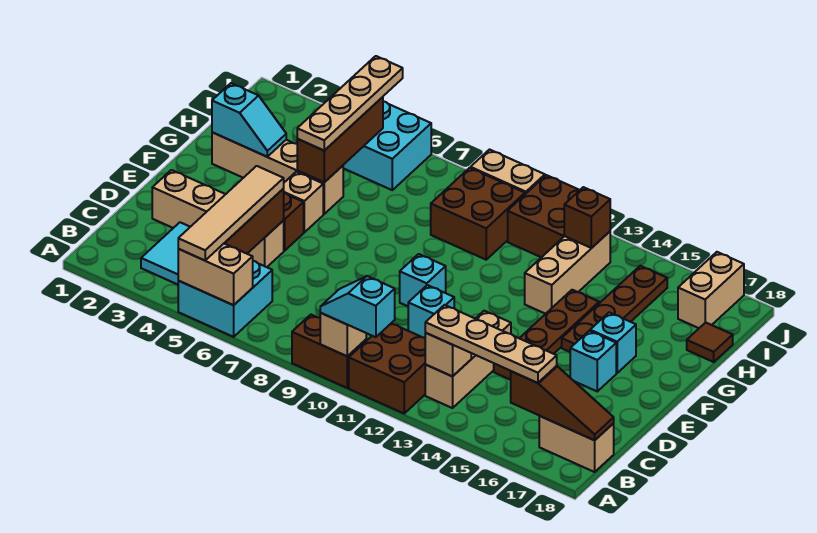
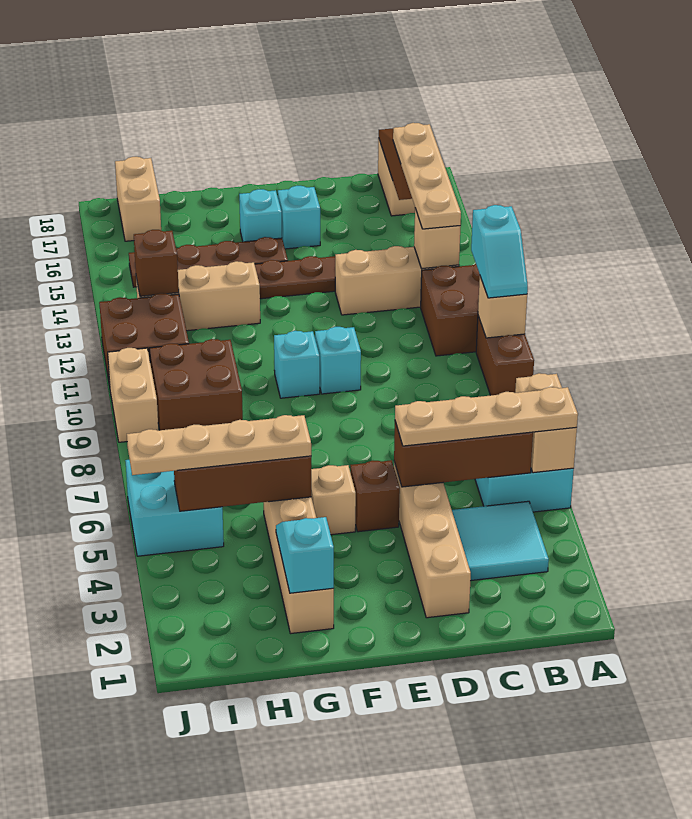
tan 1x4 tile [178,166,284,260] -> tan 1x4 plate [395,387,578,446]
cyan 1x1 brick [408,285,454,338] -> cyan 1x1 brick moved to [274,331,320,398]
brown 1x1 tile [687,322,733,362] -> none
tan 1x2 brick [678,252,744,328] -> tan 1x2 brick turned to [115,157,161,241]

